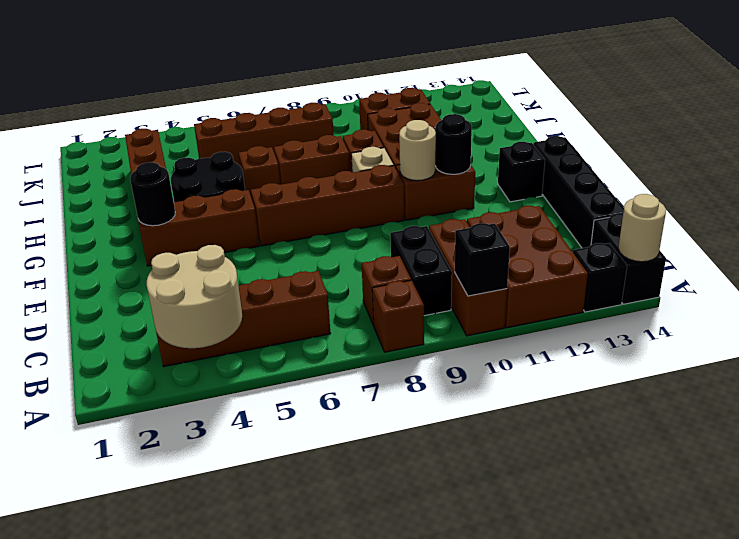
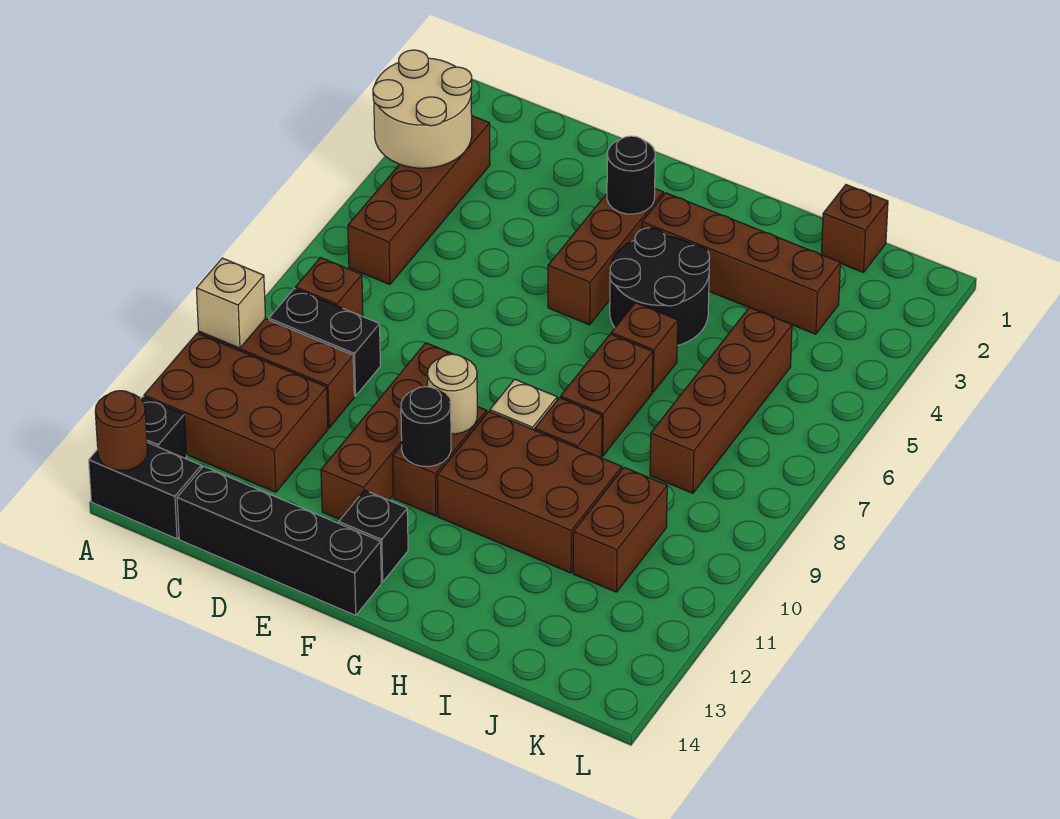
brown 1x1 brick [372,280,424,352] -> brown 1x1 brick moved to [821,185,888,272]
black 1x1 brick [455,223,510,296] -> tan 1x1 brick [196,258,265,348]
tan 1x1 round brick [619,194,666,262] -> brown 1x1 round brick [95,391,148,470]
brown 1x4 brick [251,165,404,246] -> brown 1x4 brick moved to [321,343,452,519]

